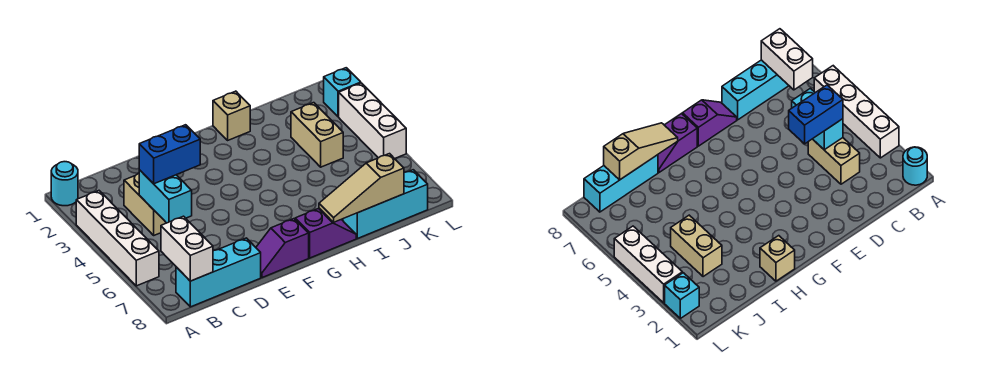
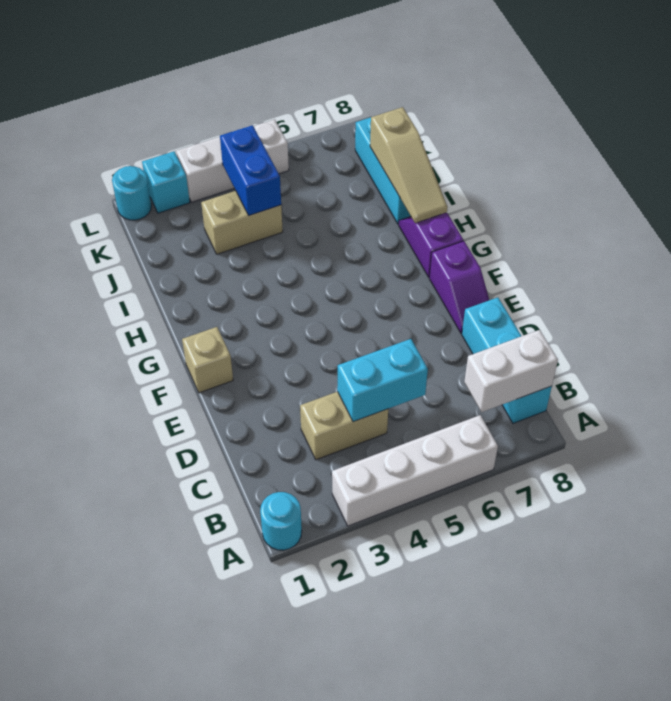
blue 1x2 brick [139,125,200,184] -> blue 1x2 brick moved to [220,125,281,216]
tan 1x1 brick [213,91,250,140] -> tan 1x1 brick moved to [182,327,233,393]
none -> cyan 1x1 round brick [112,166,151,220]

